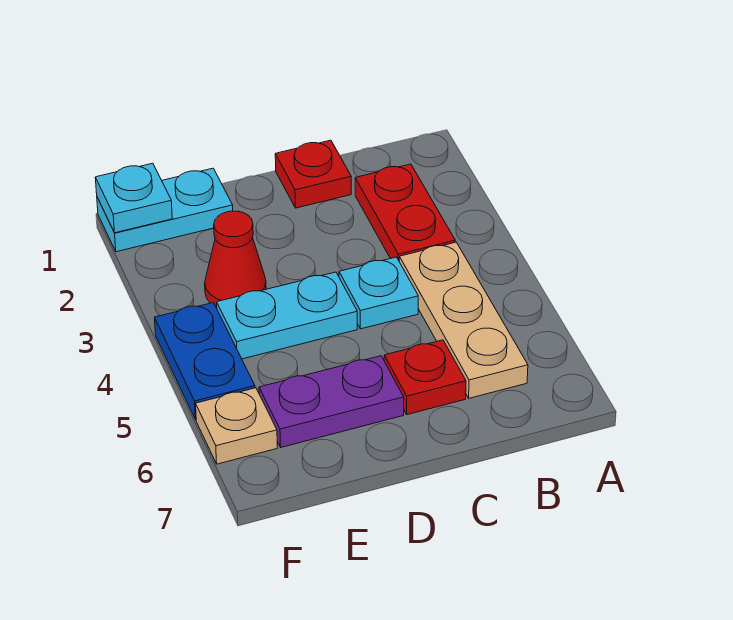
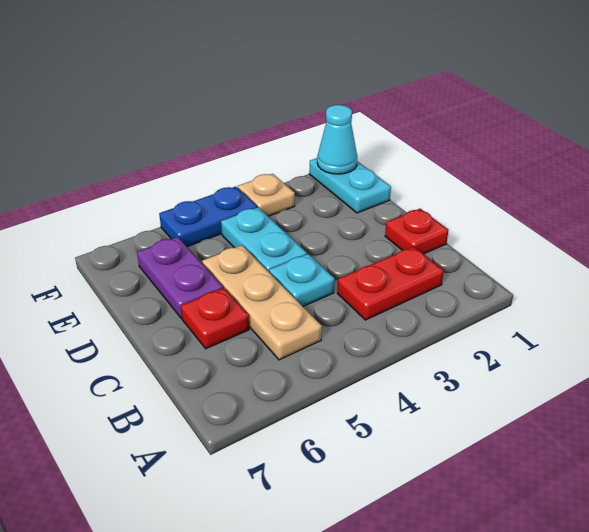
tan 1x3 plate [399,242,528,398] -> tan 1x3 plate turned to [202,245,322,360]
red 1x1 cone [205,211,266,308] -> none
cyan 1x1 plate [95,163,172,233] -> cyan 1x1 cone [317,105,357,174]
tan 1x1 plate [196,388,277,464] -> tan 1x1 plate moved to [238,174,295,216]

